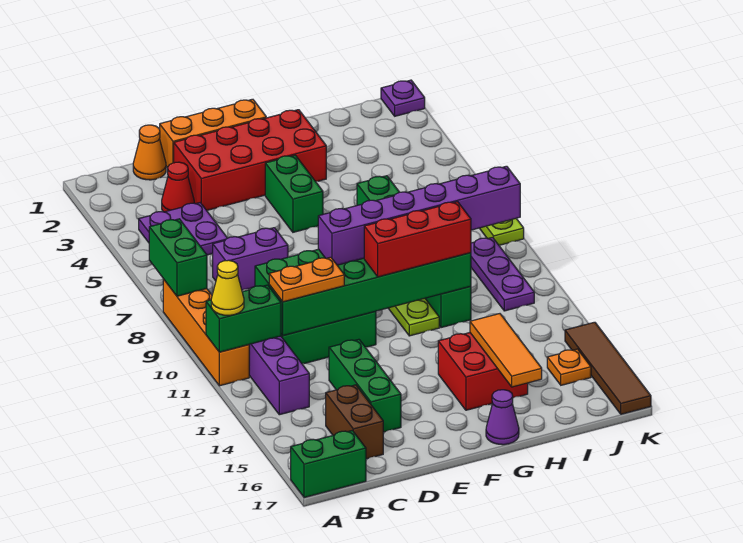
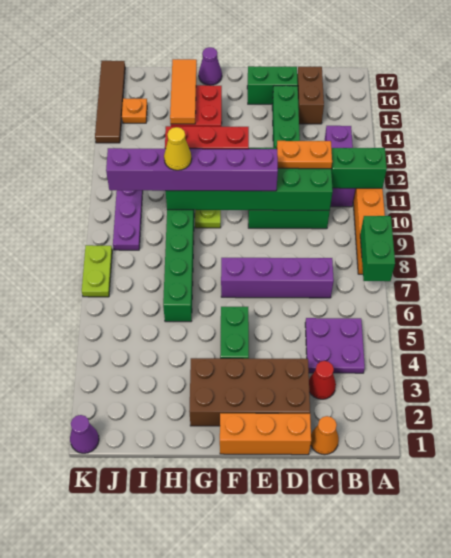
yellow 1x1 cone [211,260,244,315] -> yellow 1x1 cone moved to [164,127,192,170]
green 1x2 brick [291,430,366,498] -> green 1x2 brick moved to [247,66,298,104]
purple 1x2 brick [213,228,288,290] -> purple 1x4 brick [221,258,334,298]
red 2x4 brick [174,110,326,210] -> brown 2x4 brick [189,358,310,426]
purple 1x1 plate [381,80,425,116] -> purple 1x1 cone [70,415,99,453]

